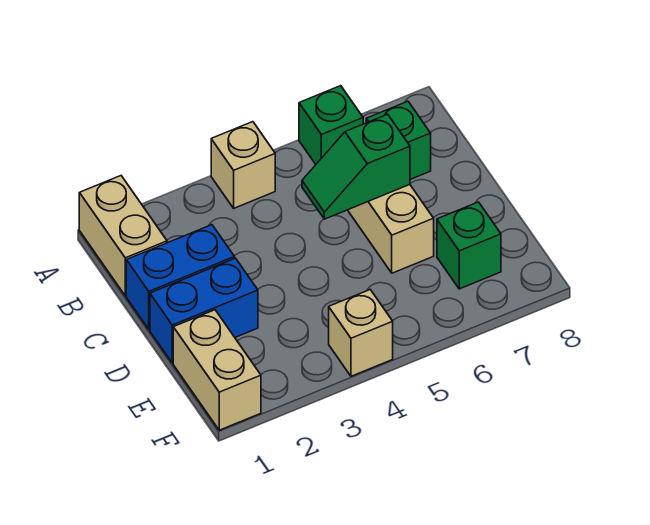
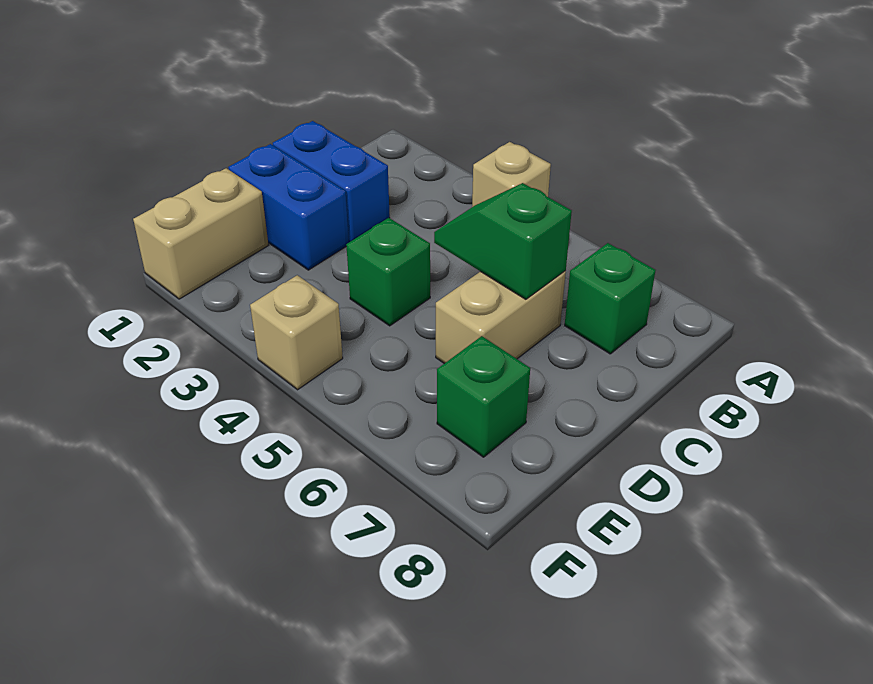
tan 1x2 brick [79,176,167,296] -> none
green 1x1 brick [299,86,363,164] -> green 1x1 brick moved to [346,218,430,326]

